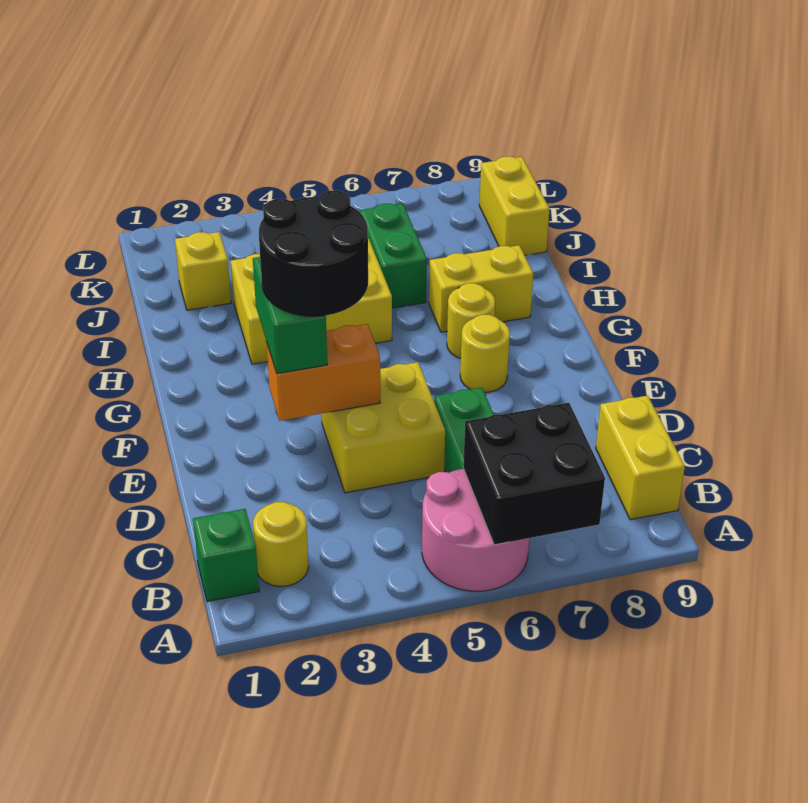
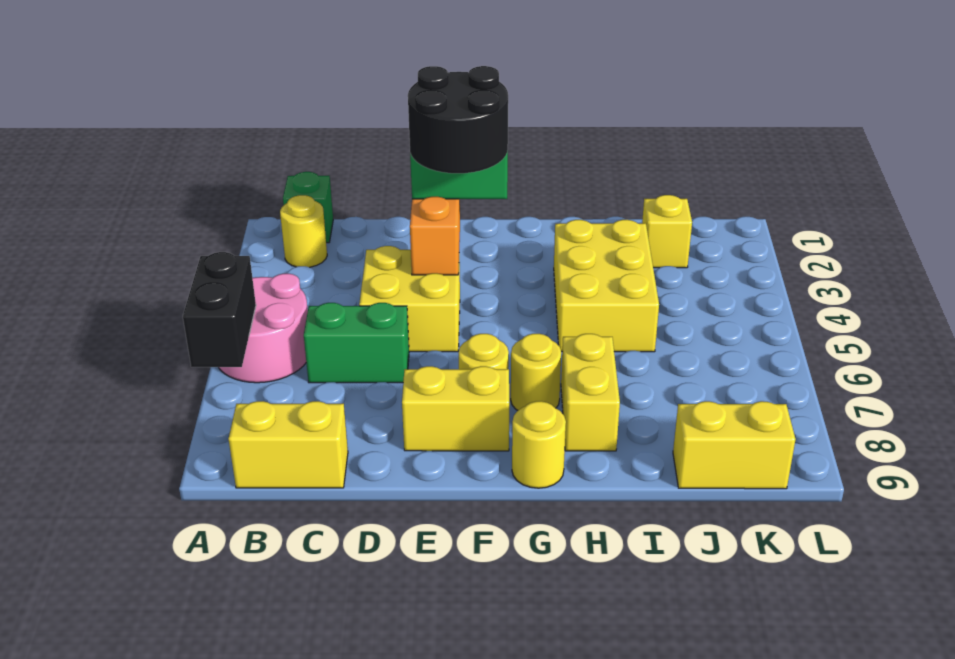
black 2x2 brick [463,403,605,545] -> black 1x2 brick [183,252,256,367]
none -> yellow 1x2 brick [402,366,509,451]
none -> yellow 1x1 round brick [512,401,566,488]
green 1x2 brick [360,204,427,308] -> none

